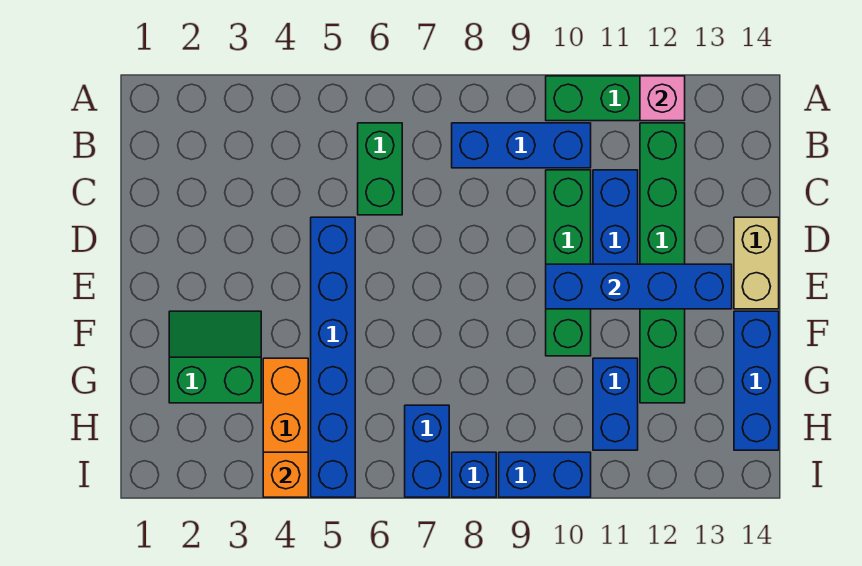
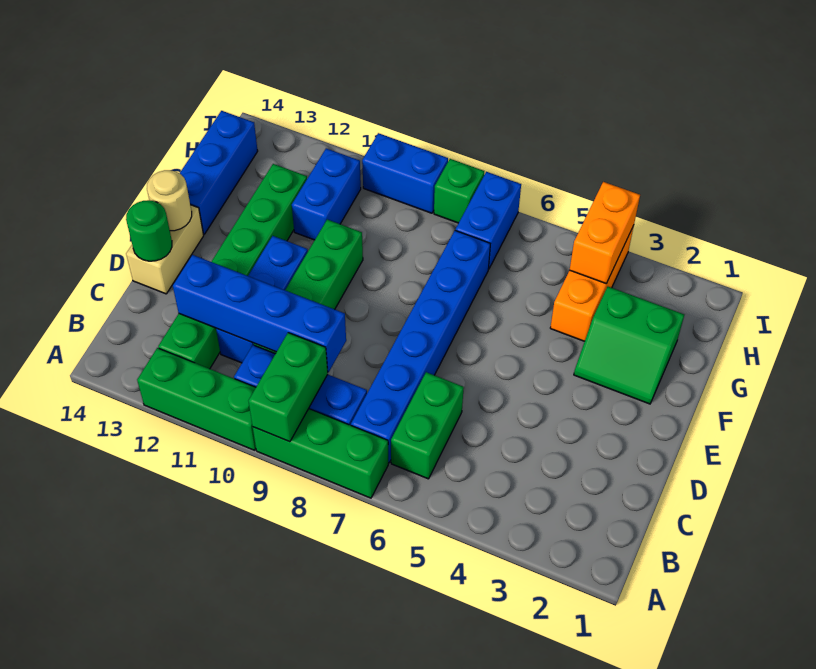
none -> green 1x3 brick [253,409,388,498]
none -> green 1x2 brick [249,333,328,442]
pink 1x1 brick [640,76,685,121] -> none
blue 1x6 brick [311,217,355,497] -> blue 1x6 brick moved to [351,231,490,463]
none -> green 1x1 round brick [126,200,172,261]
blue 1x4 brick [546,264,732,309] -> blue 1x4 brick moved to [173,255,346,372]
none -> tan 1x1 round brick [147,170,192,231]
orange 1x1 brick [263,452,308,497] -> orange 1x2 brick [570,182,640,283]
blue 1x1 brick [452,452,496,497] -> green 1x1 brick [434,159,484,223]

